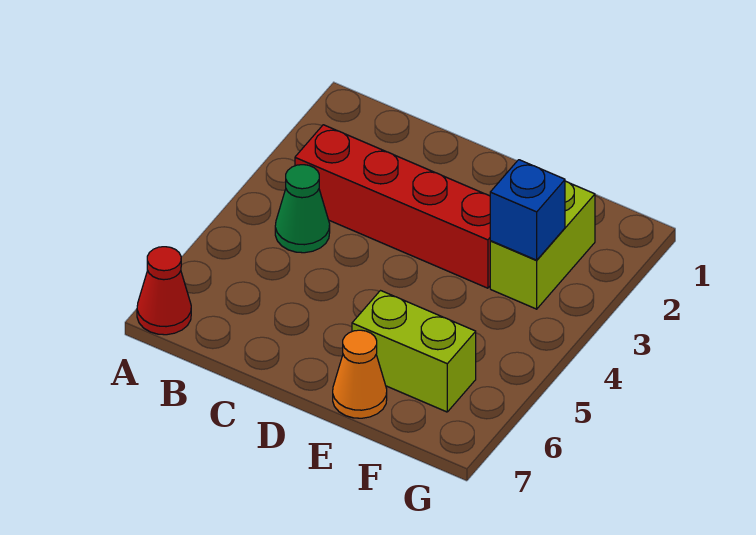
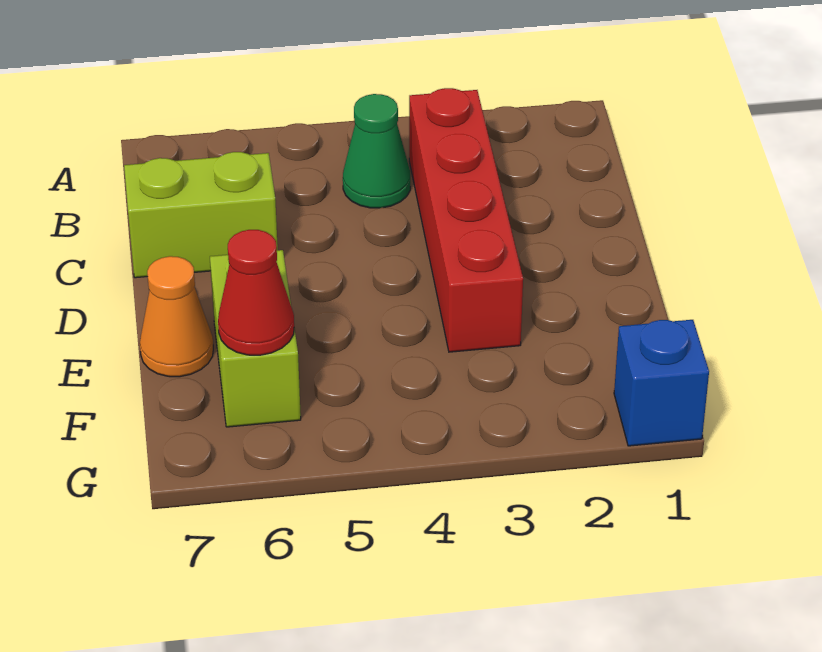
red 1x1 cone [137,247,191,335] -> red 1x1 cone moved to [218,230,294,355]
lime 1x2 brick [490,181,595,309] -> lime 1x2 brick moved to [124,152,278,278]
blue 1x1 brick [490,160,565,260] -> blue 1x1 brick moved to [614,320,709,446]

